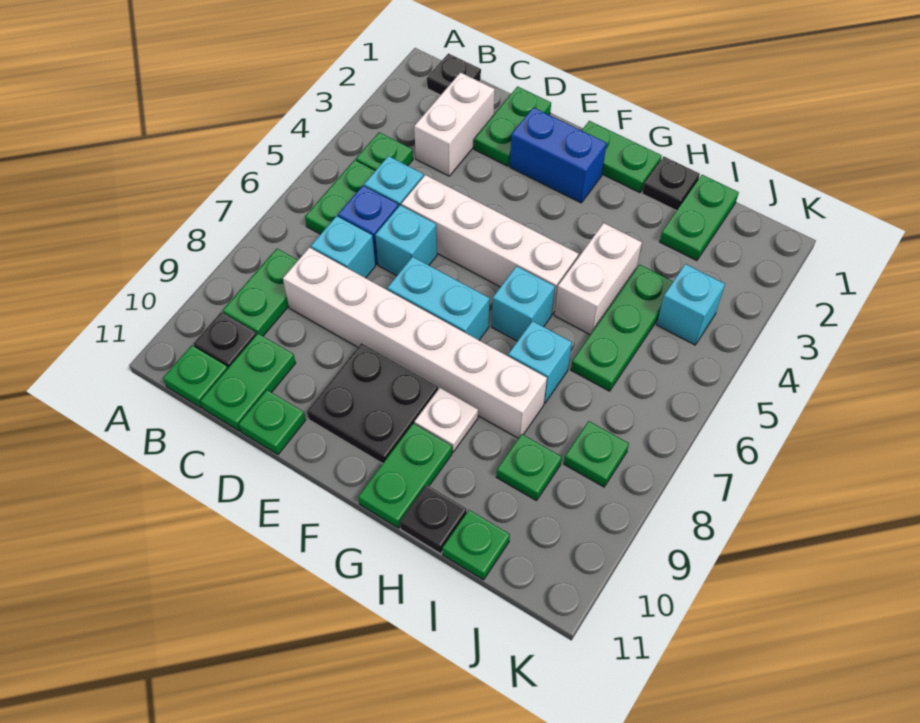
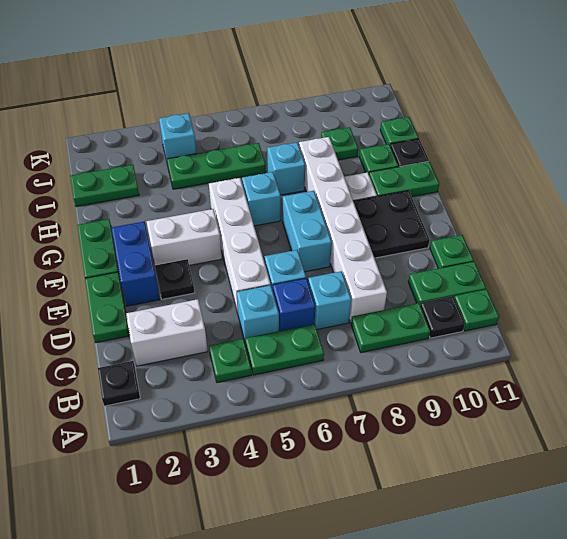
green 1x2 plate [474,87,551,166] -> green 1x2 plate turned to [85,272,130,343]
black 1x1 plate [642,156,700,211] -> black 1x1 plate moved to [155,259,195,299]
white 1x2 brick [554,223,642,335] -> white 1x2 brick moved to [146,209,222,265]
green 1x1 plate [564,421,629,487] -> green 1x1 plate moved to [359,144,398,174]

